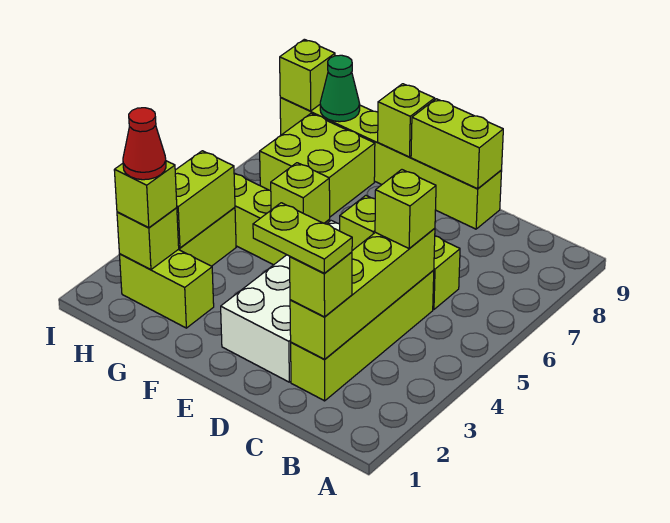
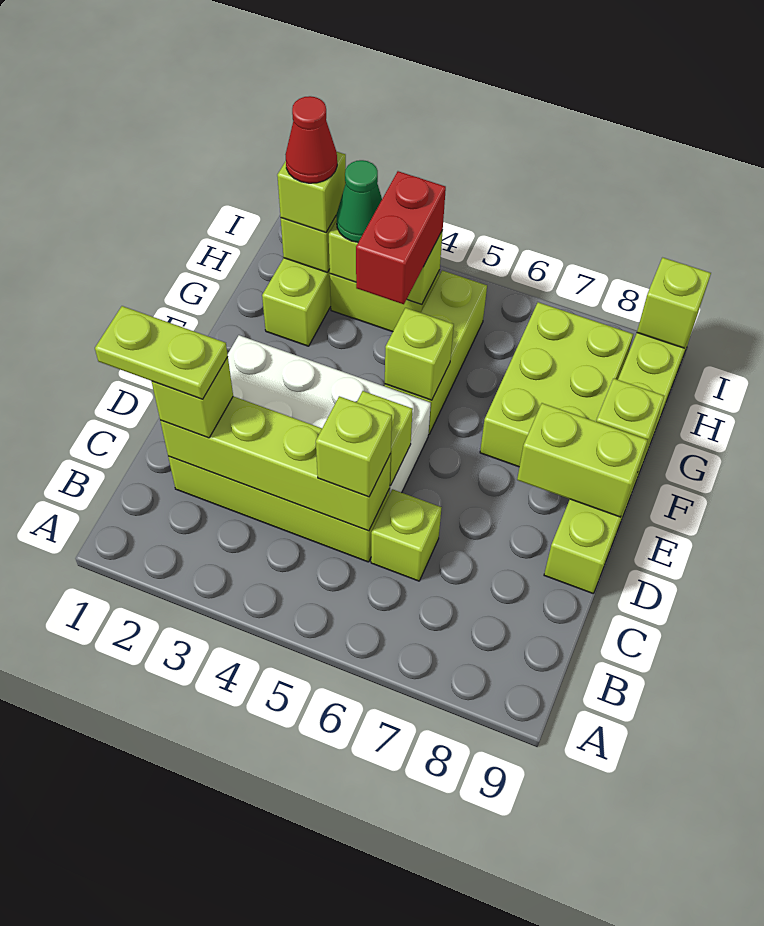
lime 1x2 plate [253,203,352,273] -> lime 1x2 plate turned to [95,306,228,399]
lime 1x2 brick [411,99,503,189] -> lime 1x2 brick turned to [517,403,648,517]
none -> red 1x2 brick [356,171,446,304]
lime 2x2 brick [260,113,375,217] -> lime 2x3 brick [480,302,633,467]
green 1x1 cone [320,55,360,122] -> green 1x1 cone moved to [336,160,382,242]

